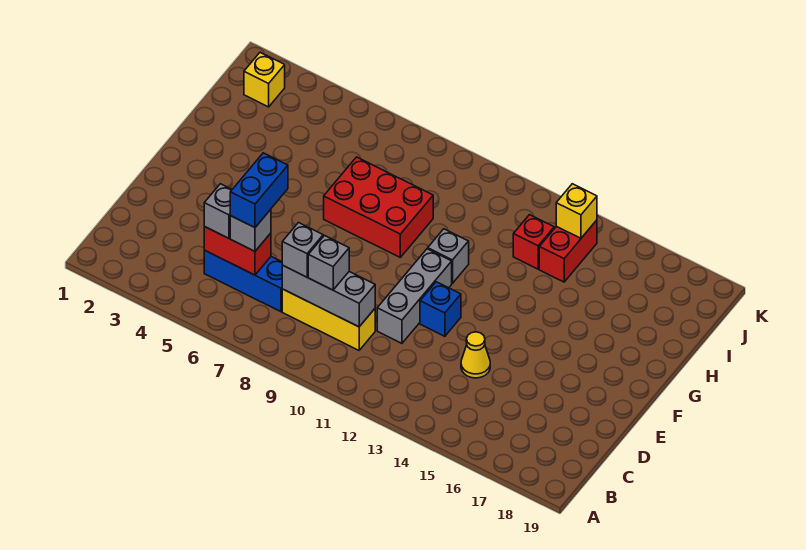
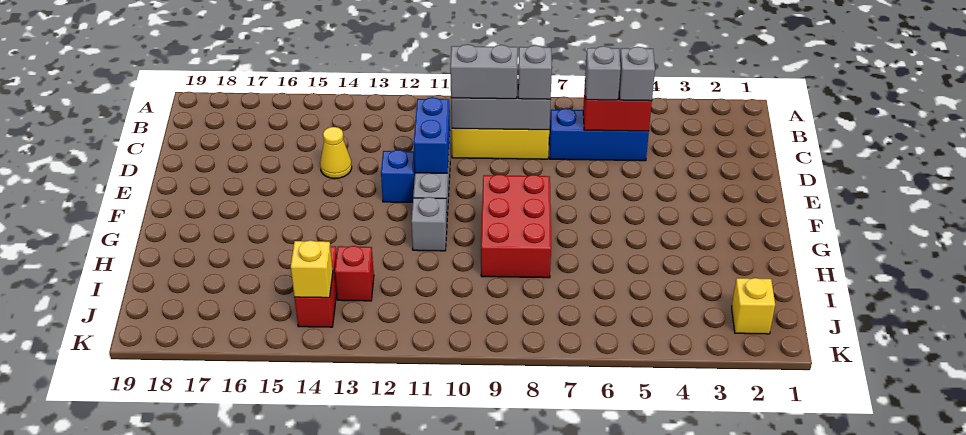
blue 1x2 brick [230,153,288,228] -> blue 1x2 brick moved to [414,97,450,173]
grey 1x1 brick [308,236,349,290] -> grey 1x2 brick [450,44,518,99]
red 2x3 brick [324,157,433,257] -> red 2x3 brick turned to [481,174,551,278]

